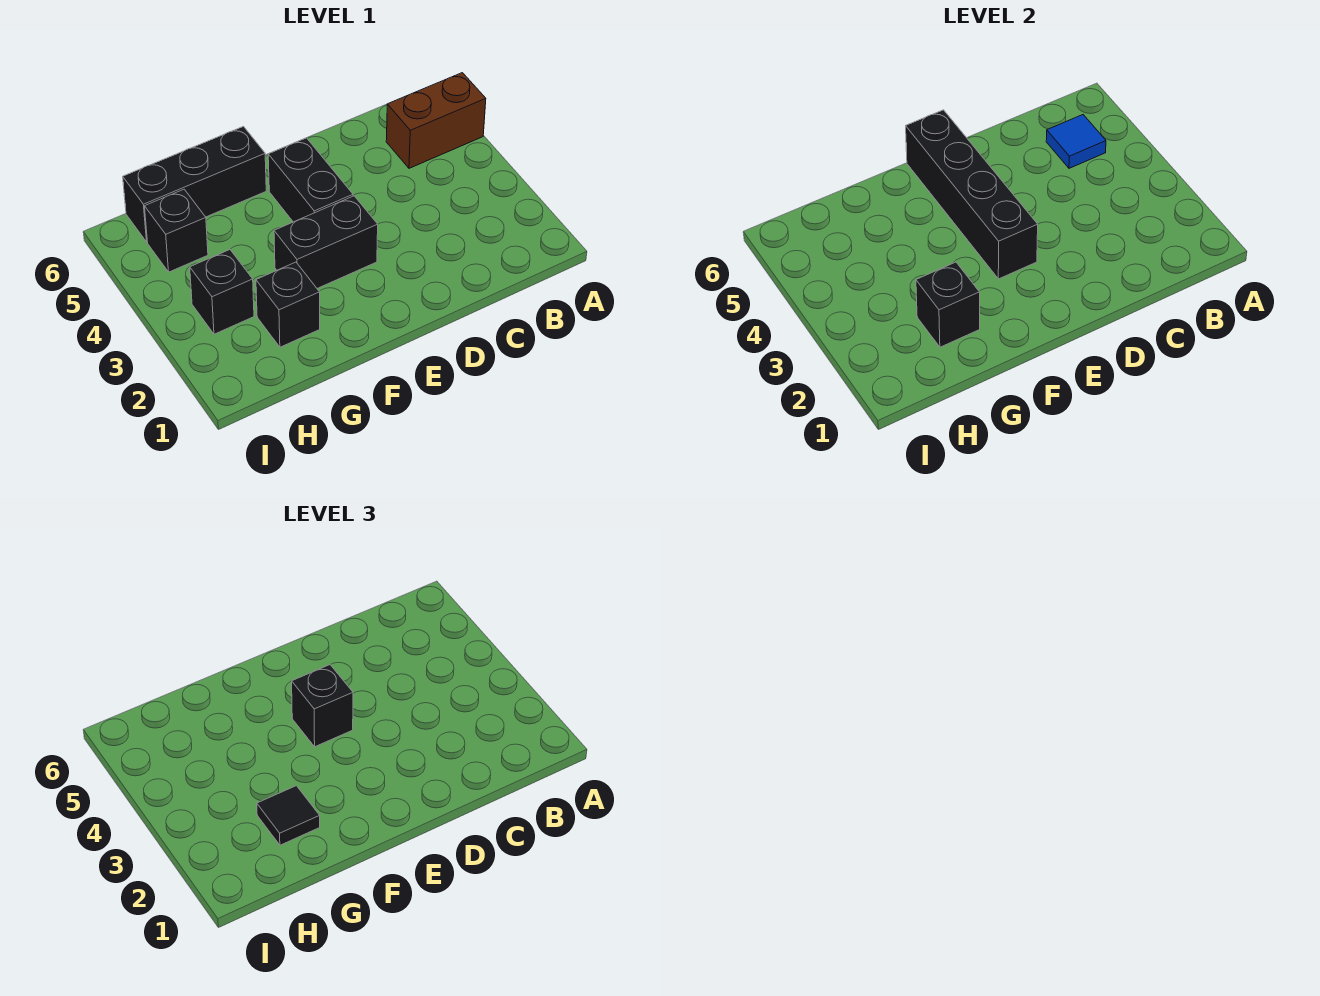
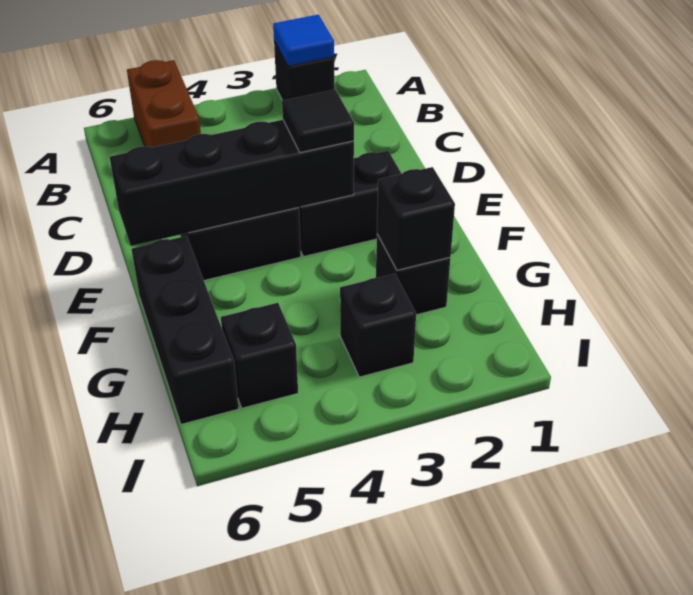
blue 1x1 tile [1046,115,1106,168] -> blue 1x1 tile moved to [273,15,334,66]
black 1x2 brick [274,196,378,288] -> black 1x2 brick turned to [299,151,402,257]
black 1x1 brick [292,665,353,747] -> black 1x1 brick moved to [274,41,334,101]
black 1x1 tile [257,786,320,845] -> black 1x1 tile moved to [282,90,354,153]

